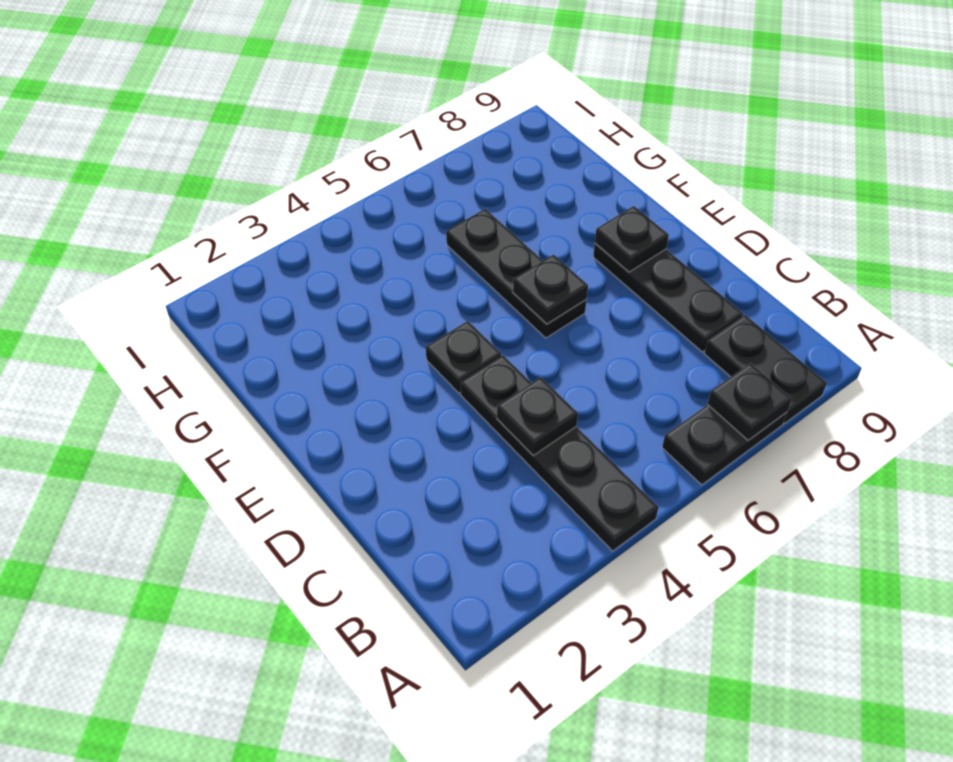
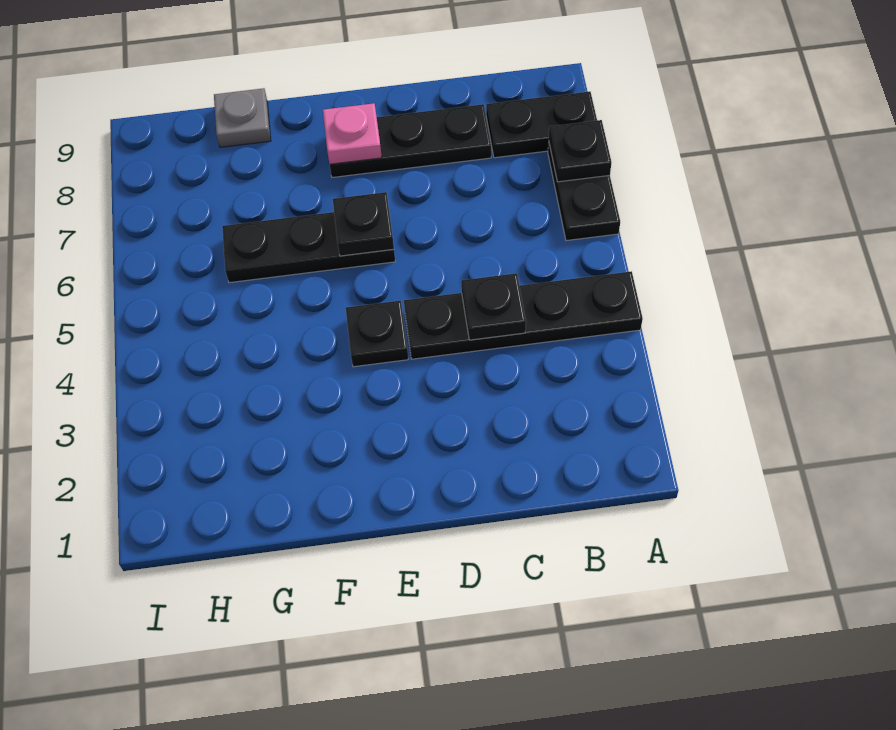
black 1x1 plate [595,206,669,272] -> pink 1x1 plate [323,103,382,164]
none -> grey 1x1 plate [214,88,271,147]

